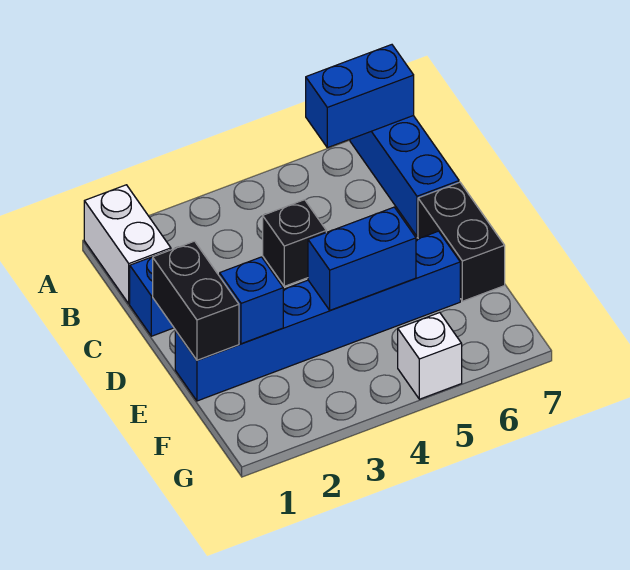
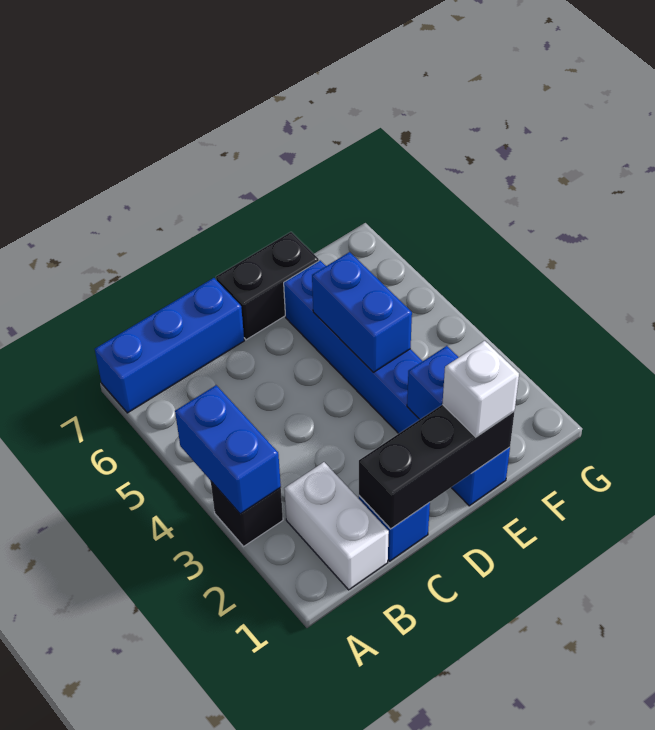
white 1x2 brick [84,185,171,304] -> white 1x2 brick turned to [284,462,389,590]
blue 1x2 brick [306,45,414,148] -> blue 1x2 brick moved to [175,385,281,514]
black 1x1 brick [263,200,326,286] -> black 1x1 brick moved to [211,482,283,546]
black 1x2 brick [153,241,239,360] -> black 1x3 brick [359,405,514,529]
white 1x1 brick [398,313,462,399] -> white 1x1 brick moved to [442,341,519,437]

